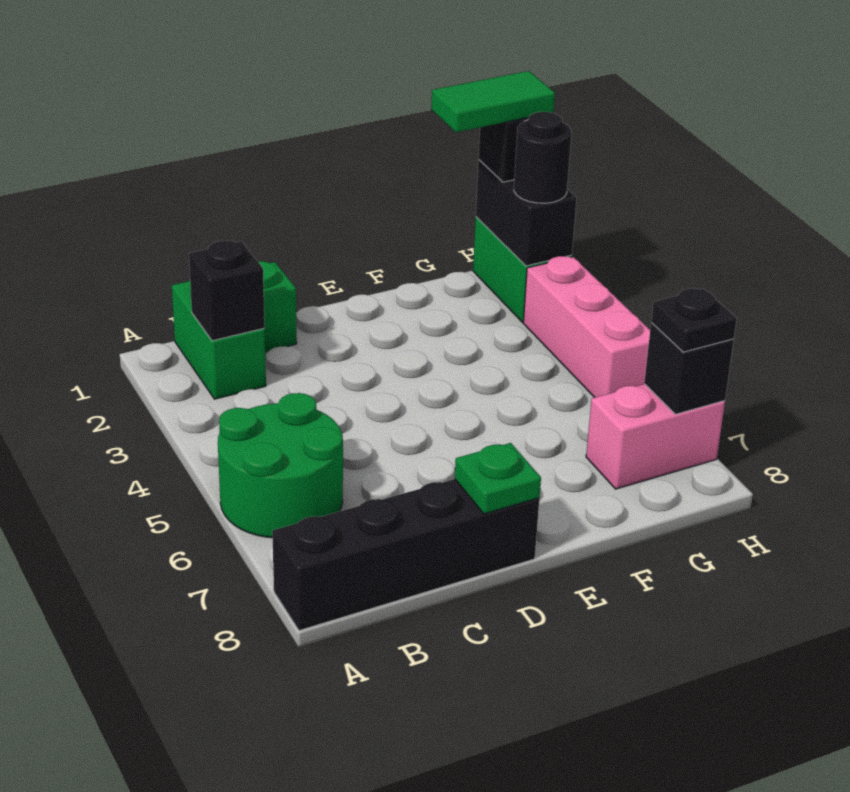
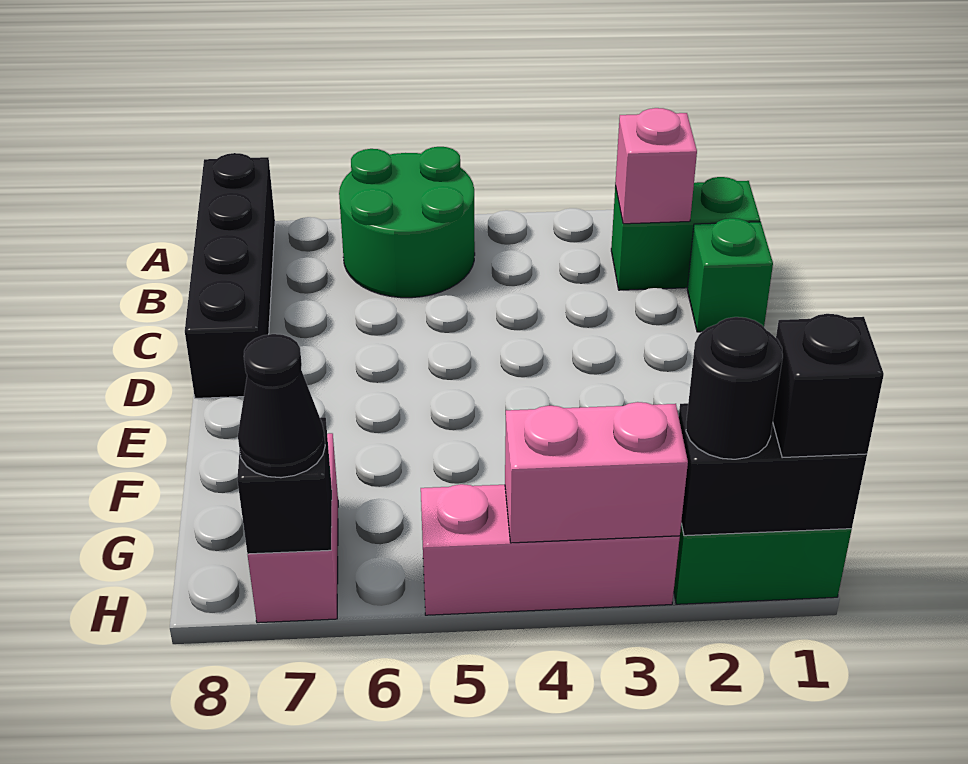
black 1x1 brick [189,241,265,341] -> pink 1x1 brick [615,108,697,224]
green 1x1 plate [455,443,541,514] -> none
green 1x2 tile [431,71,555,132] -> none
none -> pink 1x2 brick [505,402,688,543]
black 1x1 plate [651,289,737,352] -> black 1x1 cone [238,334,325,478]

